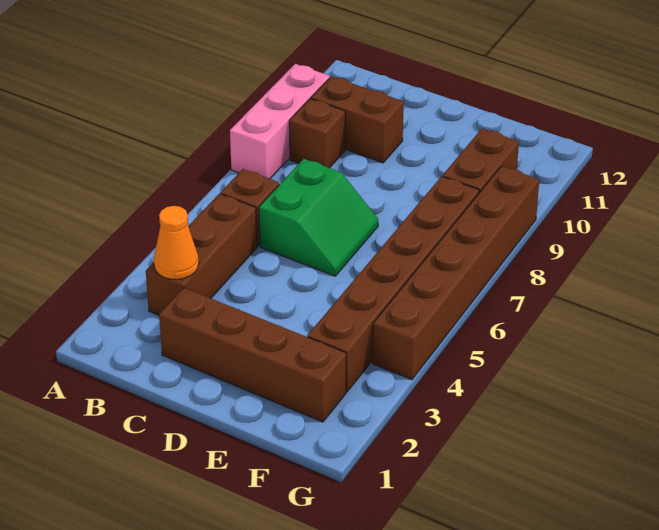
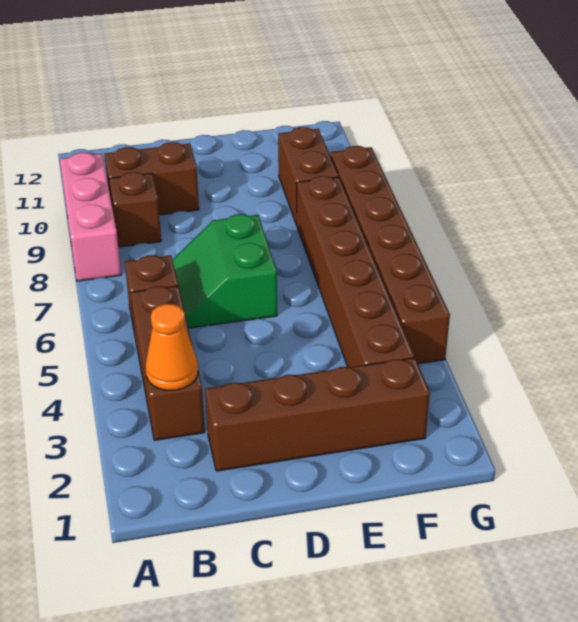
green 2x2 slope [259,159,378,276] -> green 2x2 slope turned to [173,214,277,328]

